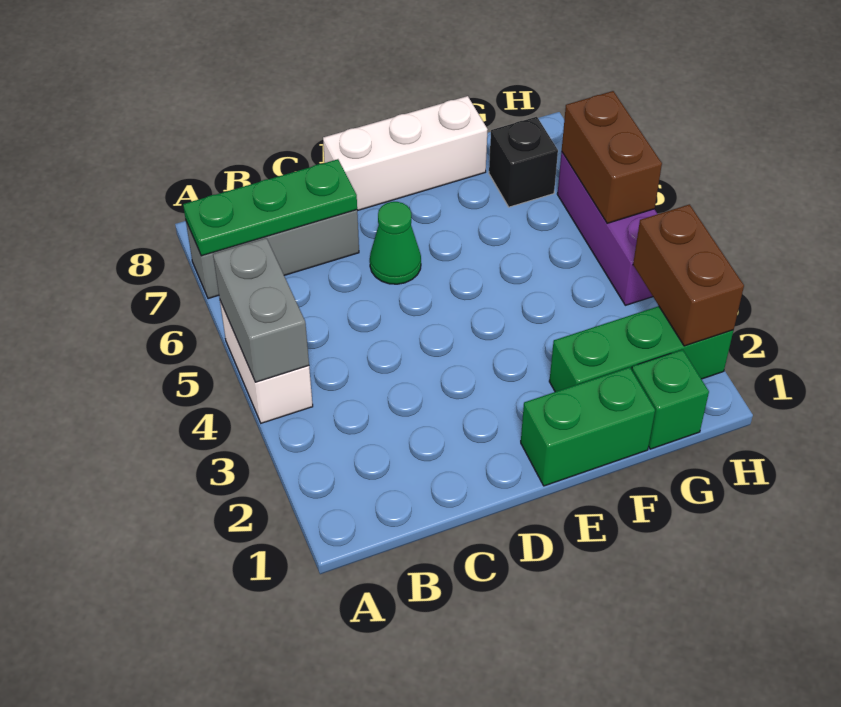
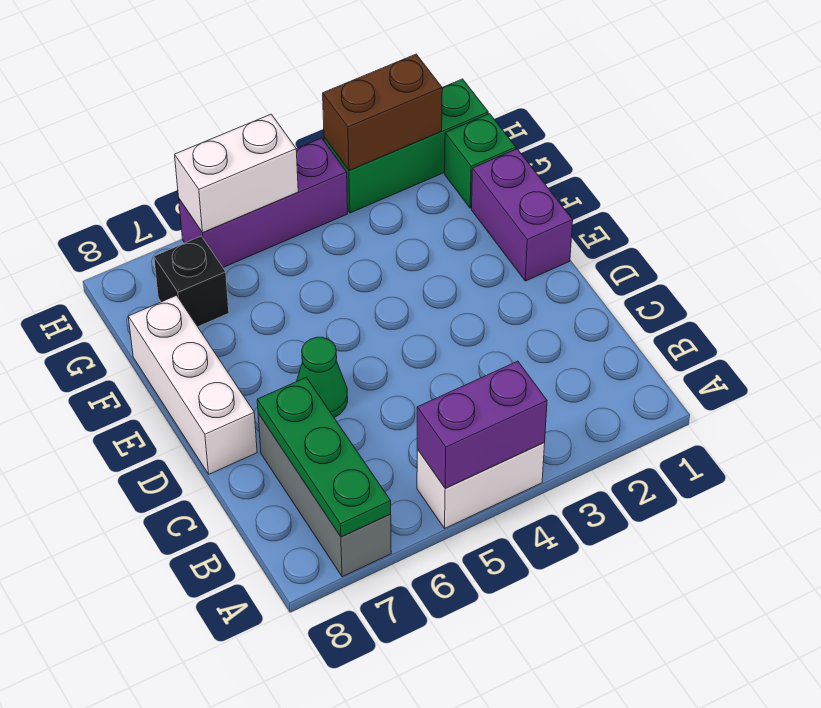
grey 1x2 brick [213,238,309,382] -> purple 1x2 brick [417,361,547,488]
green 1x2 brick [521,367,655,486] -> purple 1x2 brick [471,149,573,281]
green 1x3 brick [549,306,733,392] -> green 1x3 brick turned to [324,79,488,213]
brown 1x2 brick [562,91,662,223] -> white 1x2 brick [175,114,298,233]

